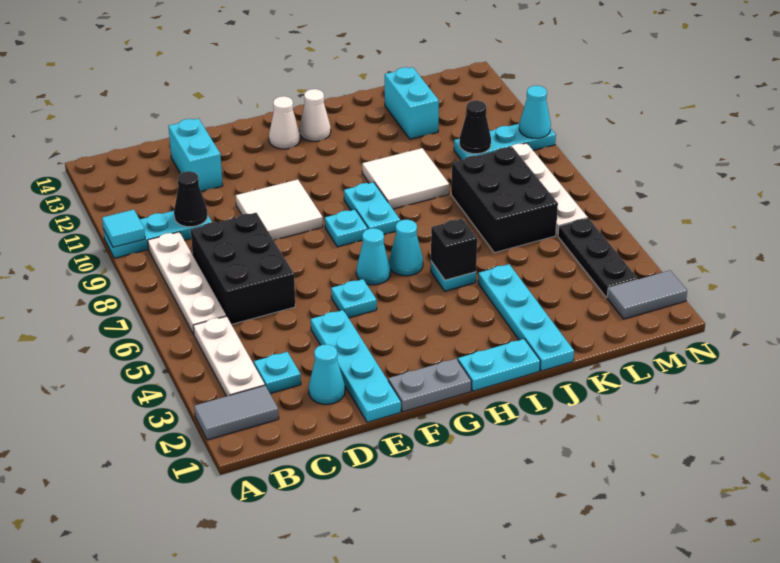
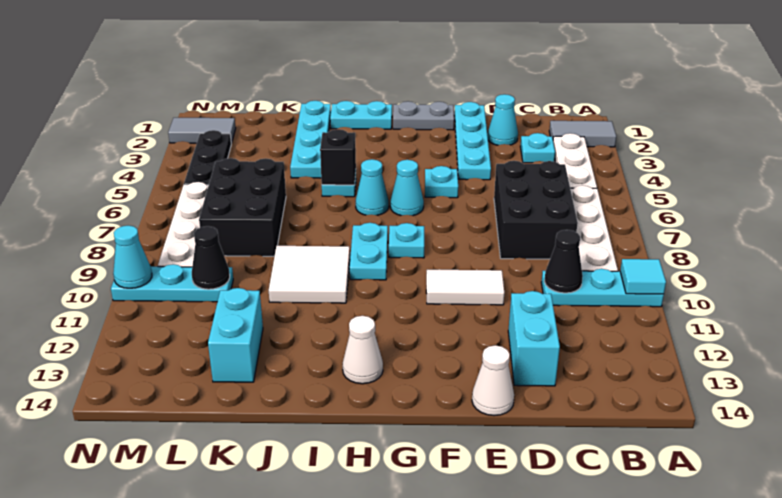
white 2x2 tile [236,179,323,240] -> white 1x2 tile [426,270,504,305]
white 1x1 cone [269,96,300,149] -> white 1x1 cone moved to [472,345,514,416]

